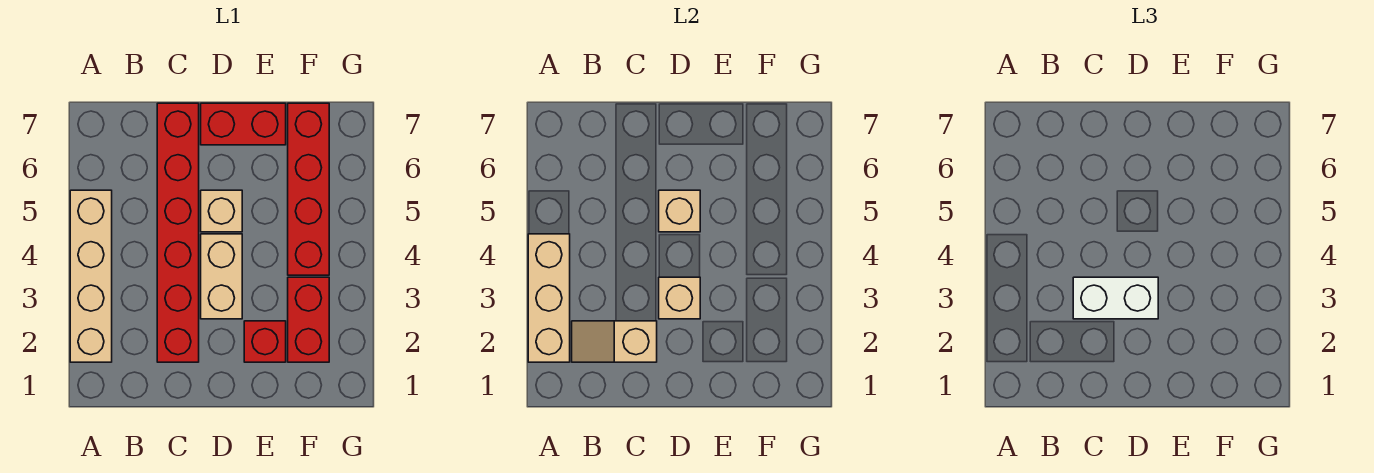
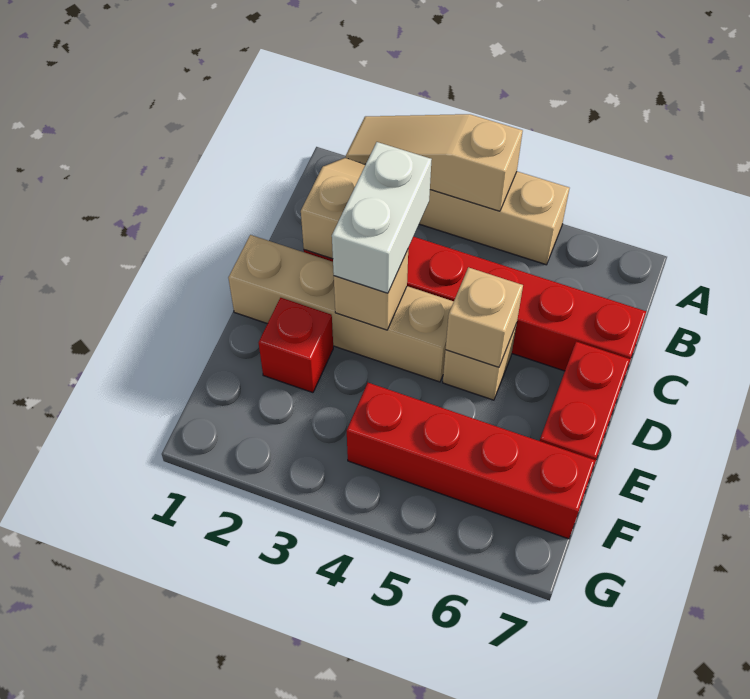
tan 1x3 brick [528,234,570,362] -> tan 1x3 slope [346,114,523,211]
tan 1x2 brick [201,234,242,319] -> tan 1x4 brick [228,235,454,382]
red 1x2 brick [288,277,329,362] -> none

